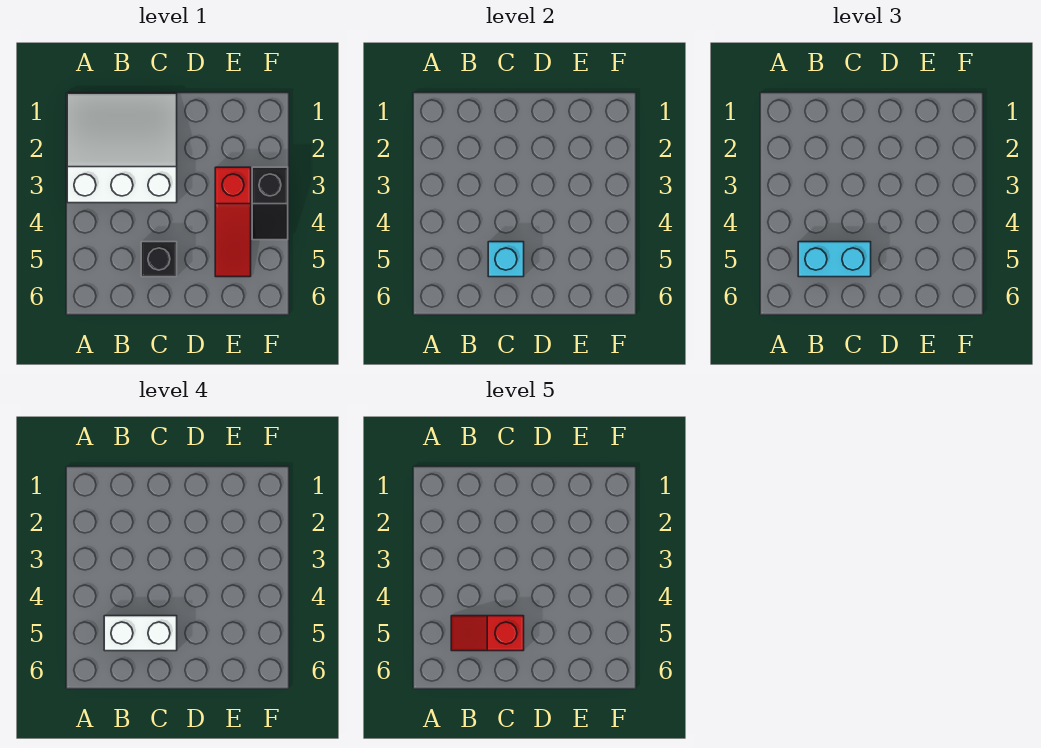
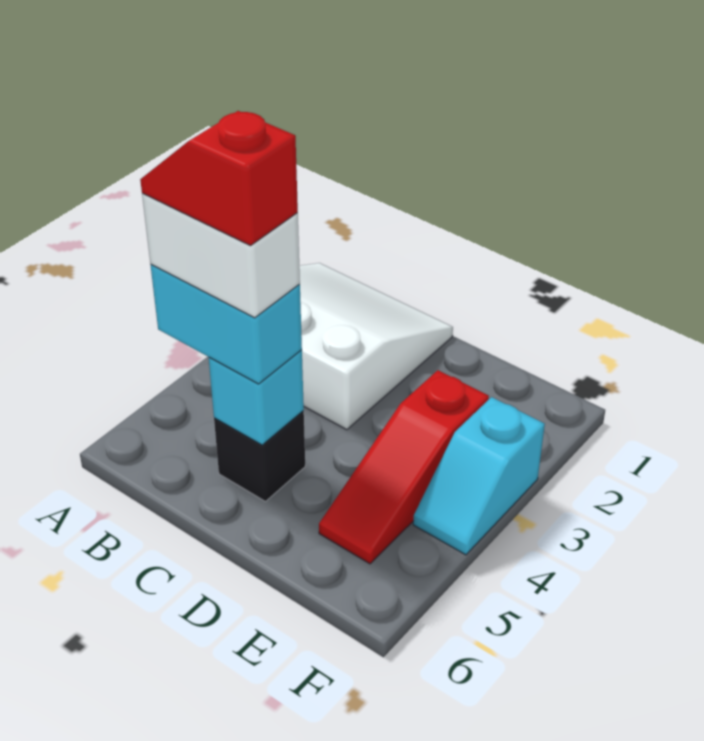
black 1x2 slope [252,167,288,240] -> cyan 1x2 slope [413,397,545,555]

